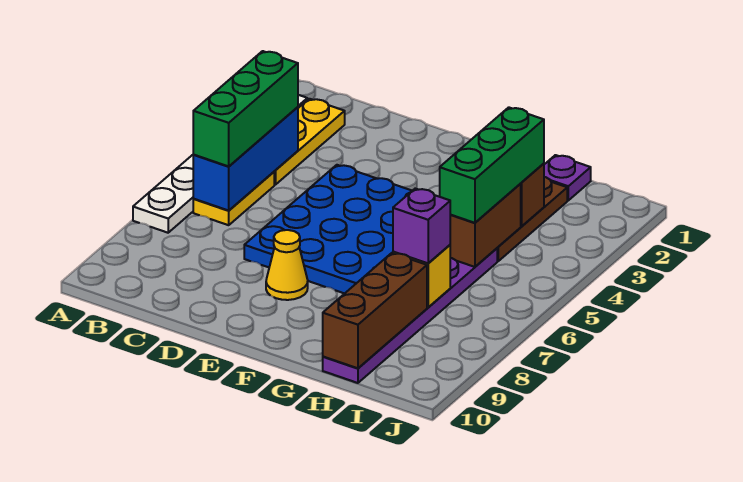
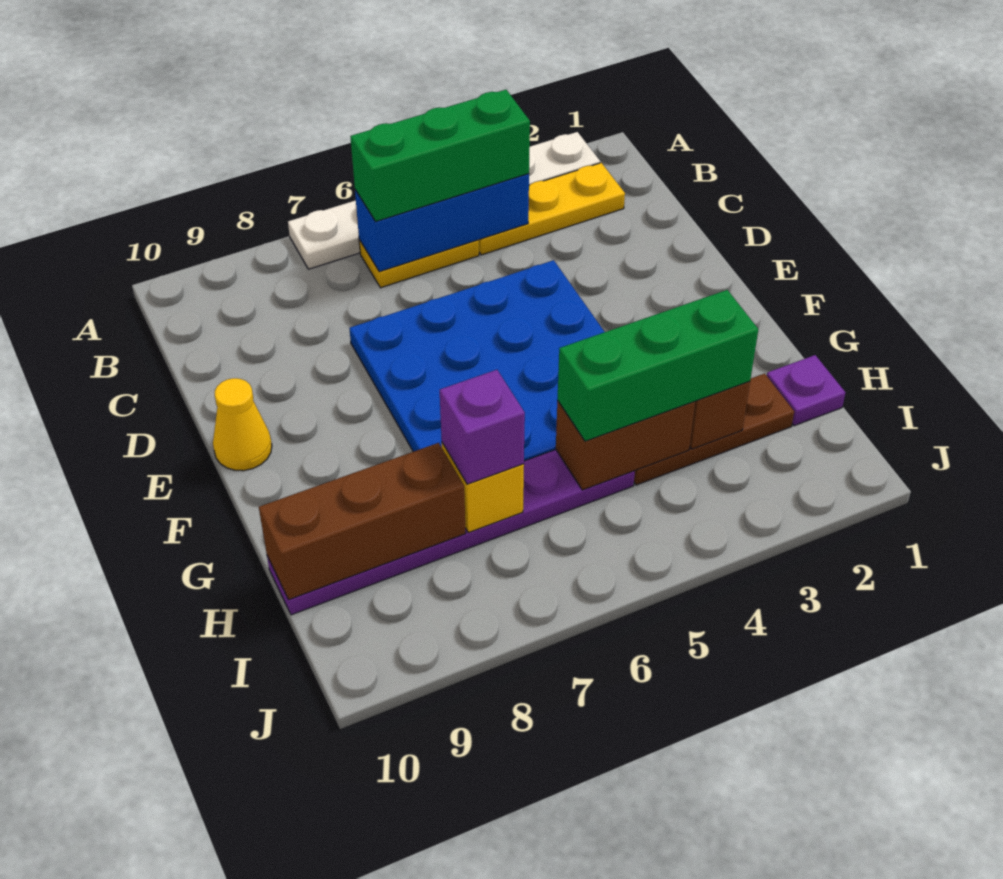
yellow 1x1 cone [266,230,308,300] -> yellow 1x1 cone moved to [213,378,272,471]

